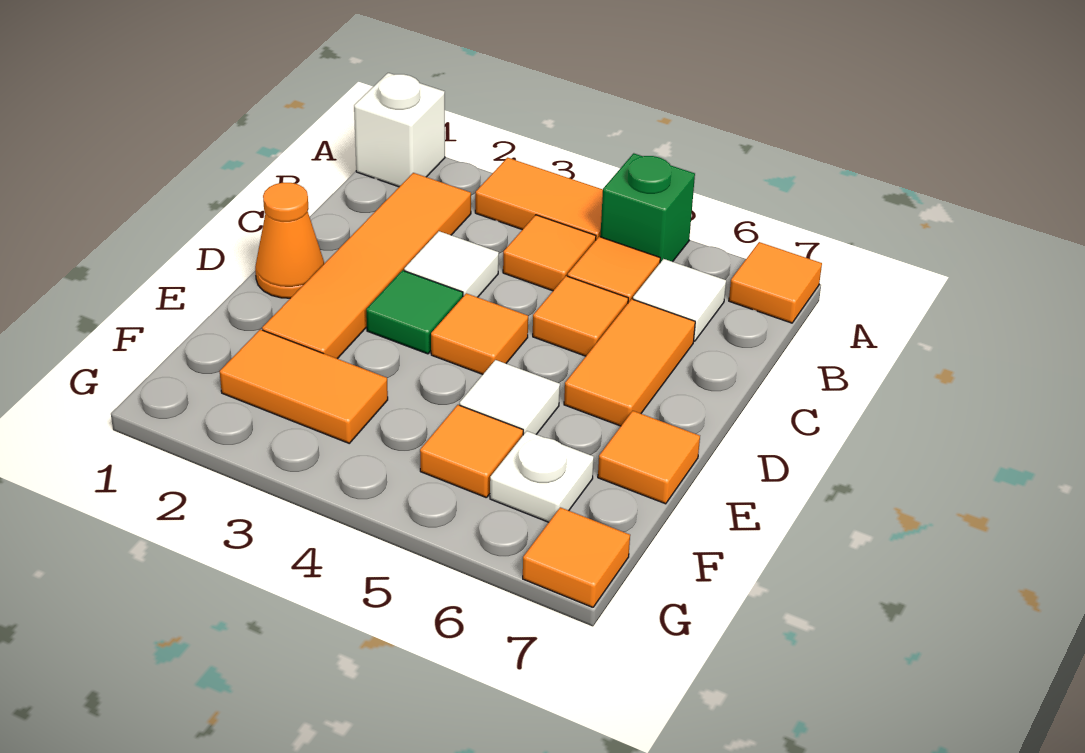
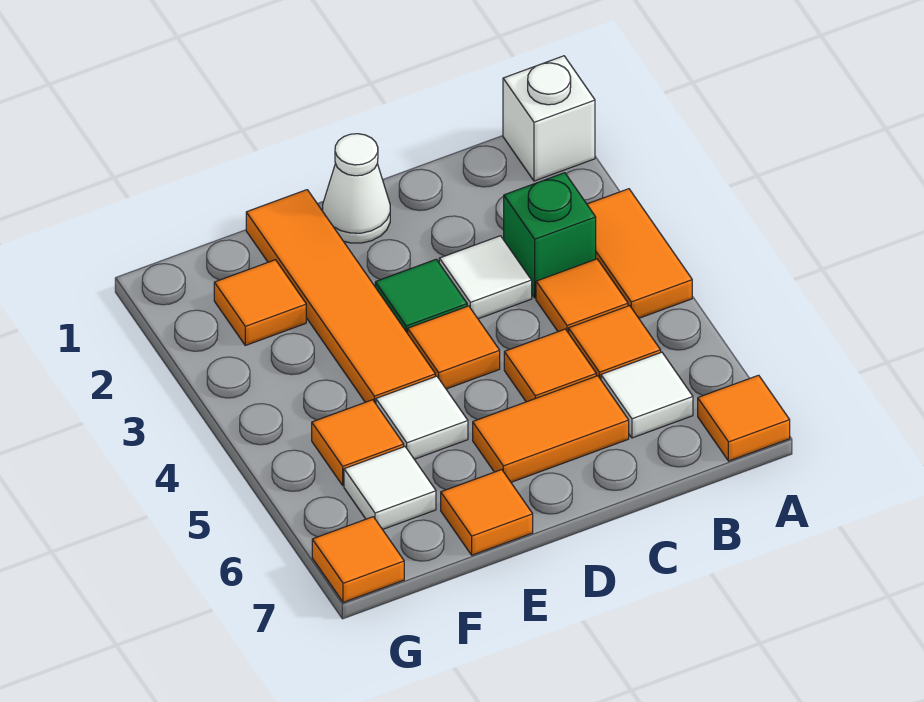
green 1x1 brick [600,153,695,263] -> green 1x1 brick moved to [504,173,596,298]
orange 1x4 tile [262,173,471,359] -> orange 1x4 tile turned to [246,190,435,404]
orange 1x1 cone [255,183,324,298] -> white 1x1 cone [323,134,390,243]
orange 1x2 tile [220,329,388,443] -> orange 1x1 tile [214,260,306,345]
white 1x1 plate [490,431,594,522] -> white 1x1 tile [344,447,436,529]

